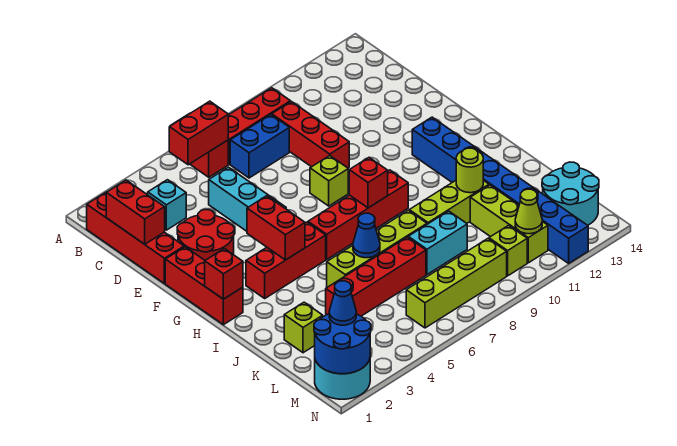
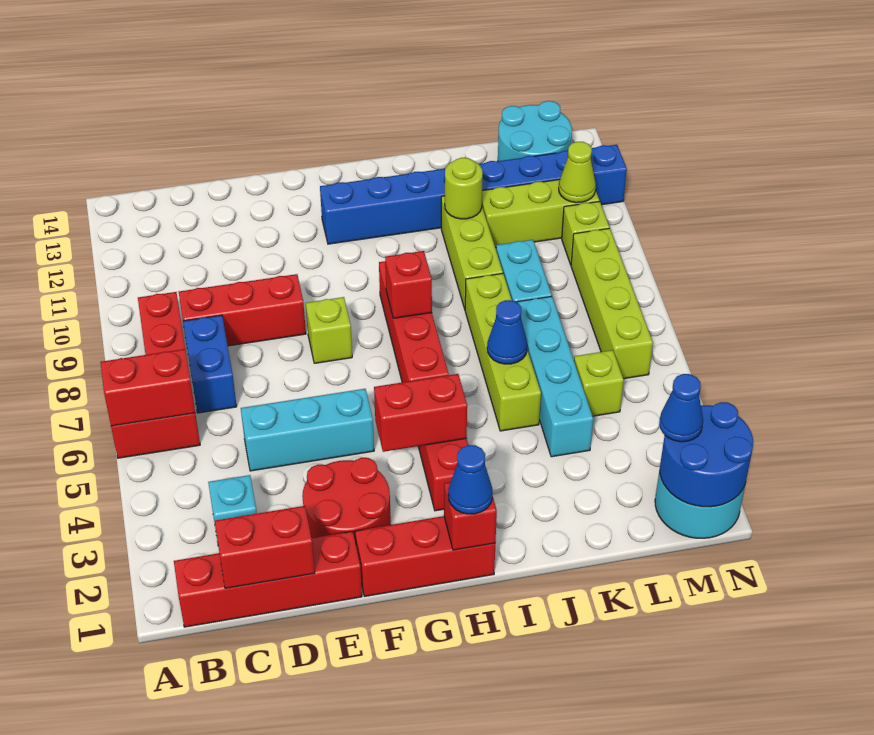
red 1x2 brick [169,101,228,165] -> red 1x2 brick turned to [101,349,195,426]
none -> blue 1x1 cone [448,445,493,514]
lime 1x1 brick [284,302,323,353] -> lime 1x1 brick moved to [574,350,624,416]
red 1x4 brick [326,237,426,316] -> cyan 1x4 brick [517,296,593,457]

